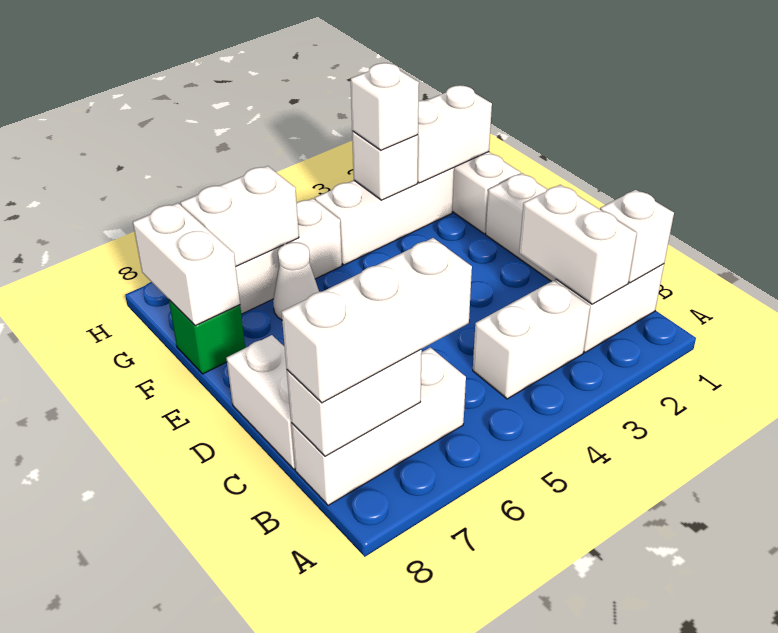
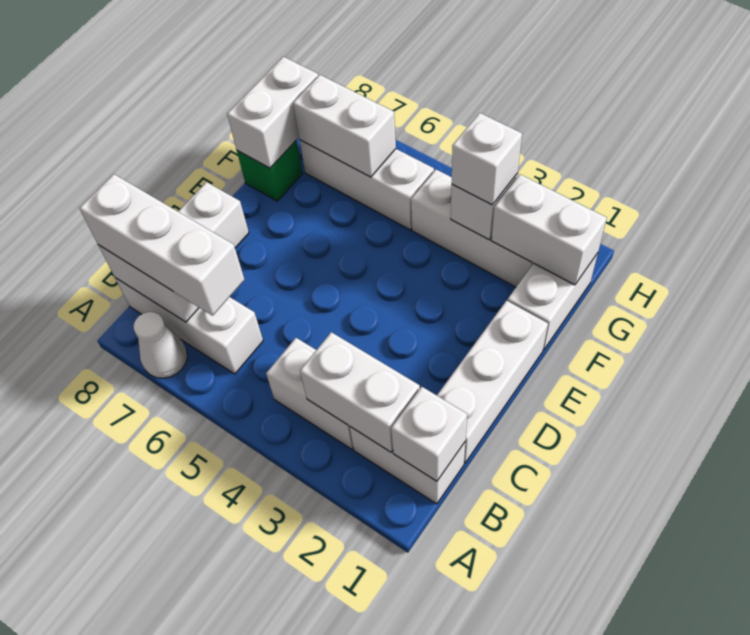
white 1x2 brick [519,185,637,304] -> white 1x2 brick turned to [300,332,420,452]
white 1x1 cone [273,242,319,320] -> white 1x1 cone moved to [134,312,187,378]

